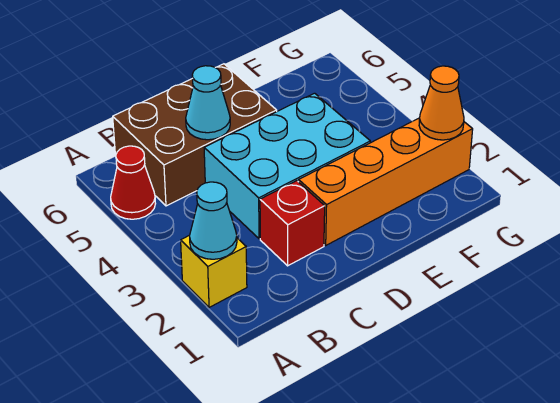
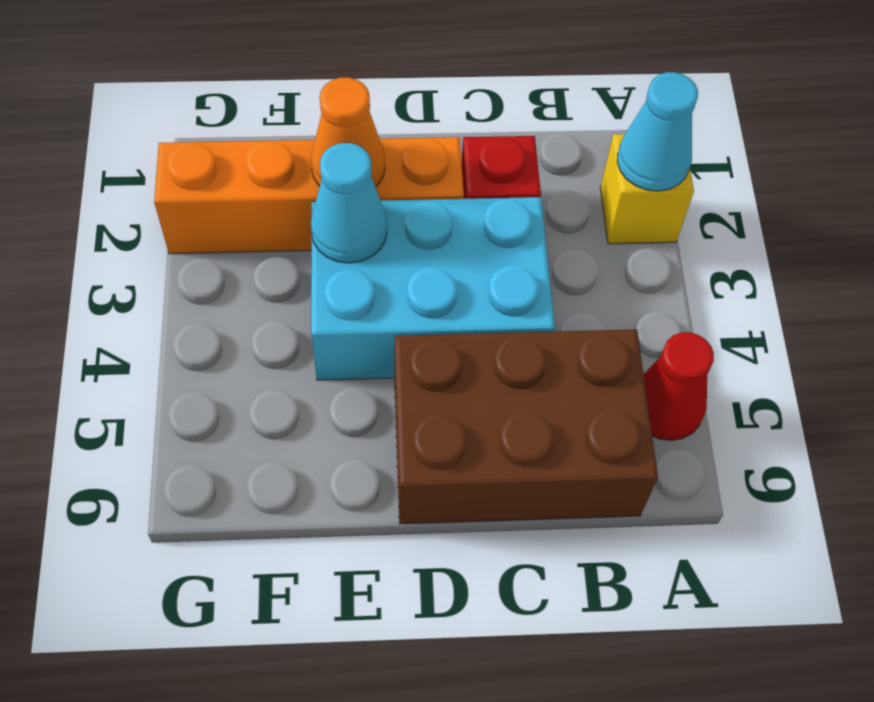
cyan 1x1 cone [186,66,230,140] -> cyan 1x1 cone moved to [311,143,387,263]
orange 1x1 cone [419,66,464,140] -> orange 1x1 cone moved to [311,77,385,187]

